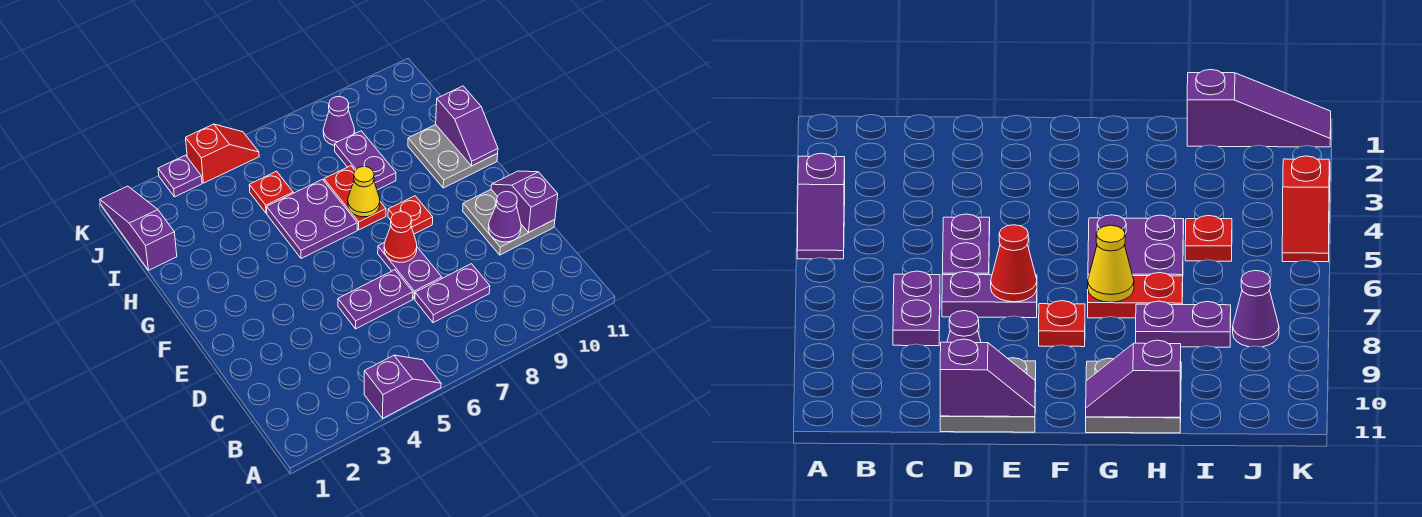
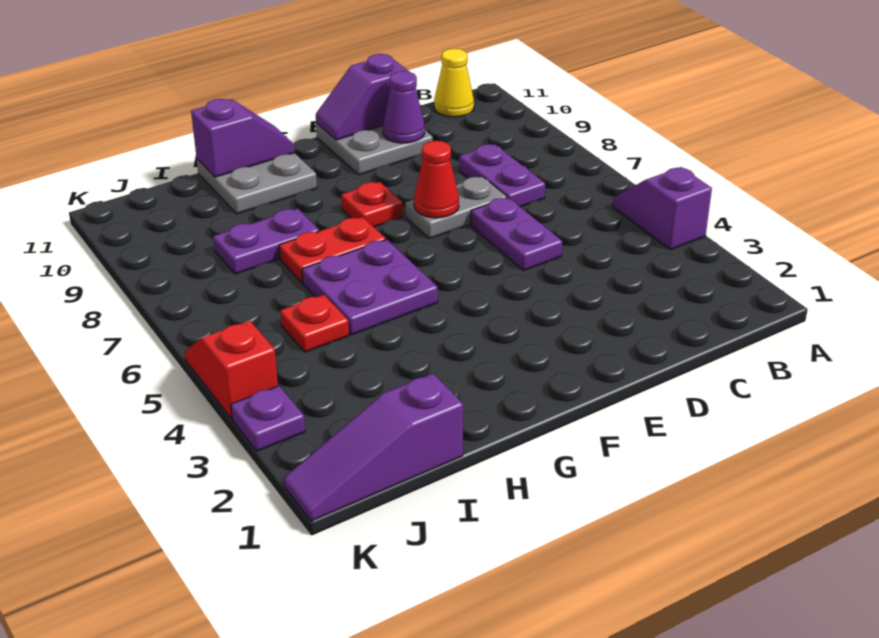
purple 1x2 plate [378,243,442,299] -> grey 1x2 plate [406,177,507,239]
yellow 1x1 cone [348,166,380,217] -> yellow 1x1 cone moved to [434,49,474,117]
purple 1x1 cone [323,97,355,145] -> none

